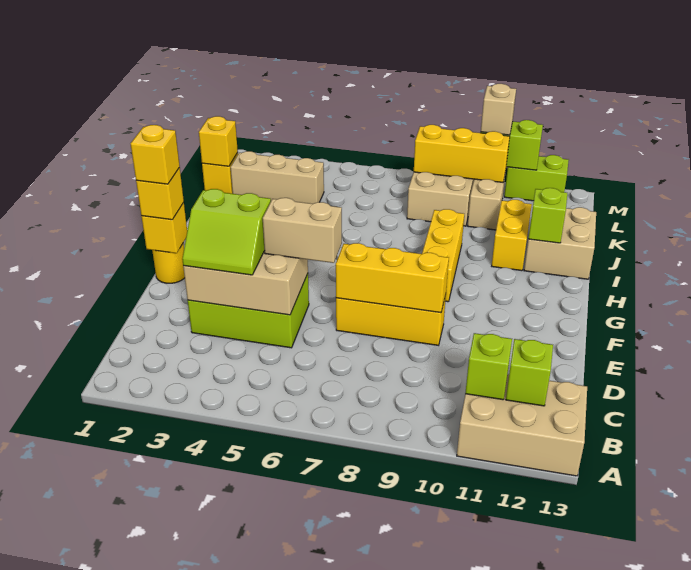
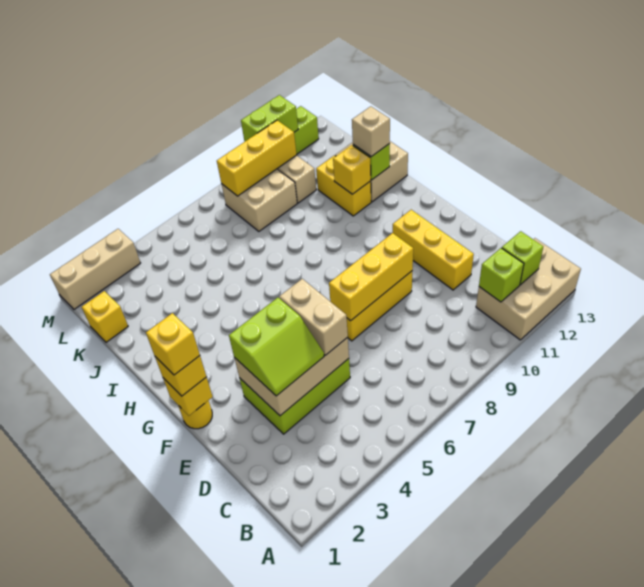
tan 1x2 brick [263,198,342,263] -> tan 1x2 brick turned to [279,279,348,355]
yellow 1x3 brick [422,209,464,302] -> yellow 1x3 brick moved to [393,210,474,290]
yellow 1x1 brick [199,116,238,166] -> yellow 1x1 brick moved to [333,145,371,194]
tan 1x3 brick [231,151,324,204] -> tan 1x3 brick moved to [50,229,140,309]
tan 1x1 brick [481,84,516,135] -> tan 1x1 brick moved to [352,106,390,157]

